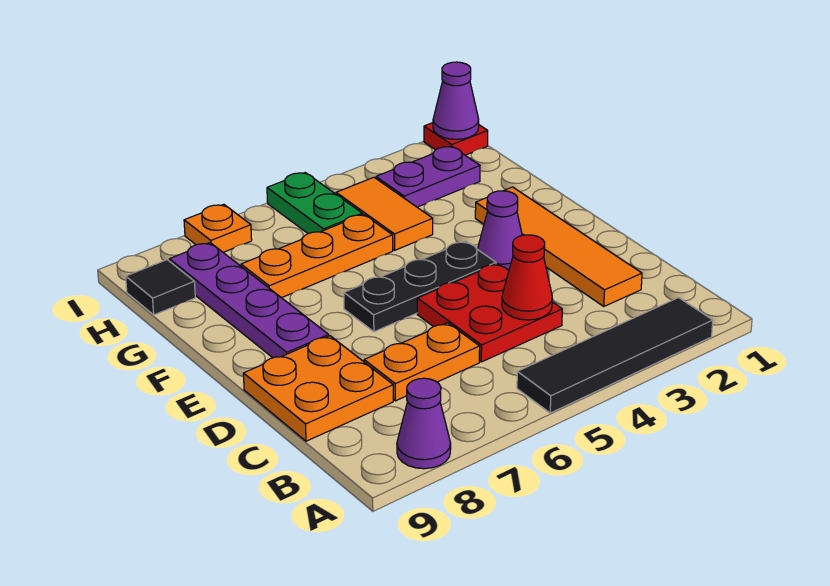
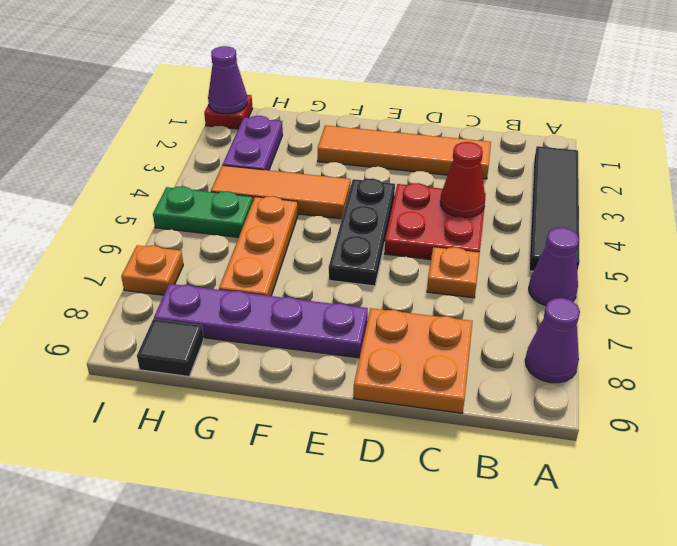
orange 1x2 plate [364,323,480,401] -> orange 1x1 plate [427,247,480,298]
purple 1x1 cone [478,191,522,271] -> purple 1x1 cone moved to [529,228,579,306]
orange 1x2 tile [336,177,433,250] -> orange 1x3 tile [211,165,351,219]

